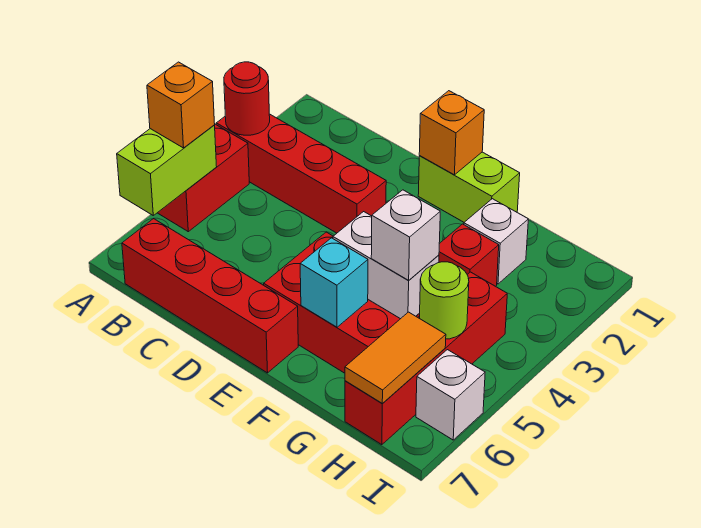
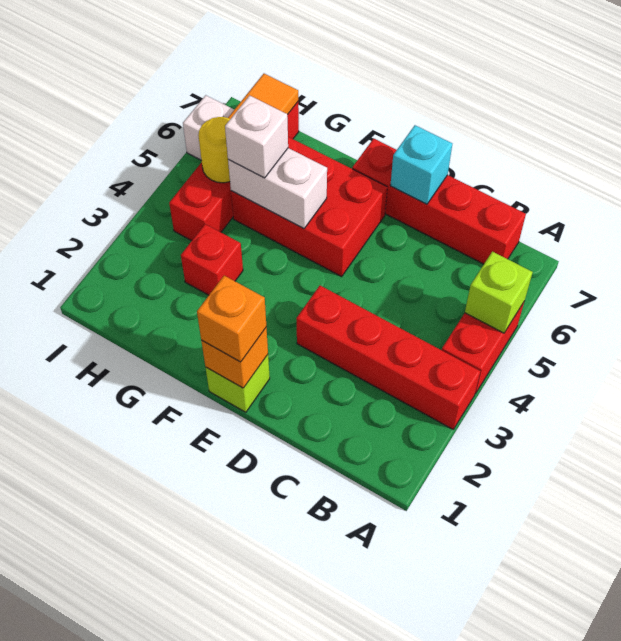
red 1x1 round brick [224,62,270,135] -> none
lime 1x2 brick [117,125,217,215] -> lime 1x1 brick [465,252,533,333]
orange 1x1 brick [147,62,215,148] -> orange 1x1 brick moved to [197,276,266,362]
lime 1x2 brick [418,152,520,222] -> lime 1x1 brick [205,355,270,412]
cyan 1x1 brick [300,238,368,327] -> cyan 1x1 brick moved to [390,125,452,204]
white 1x1 brick [464,199,528,284] -> none
lime 1x1 round brick [419,262,469,339] -> yellow 1x1 round brick [198,117,230,183]

